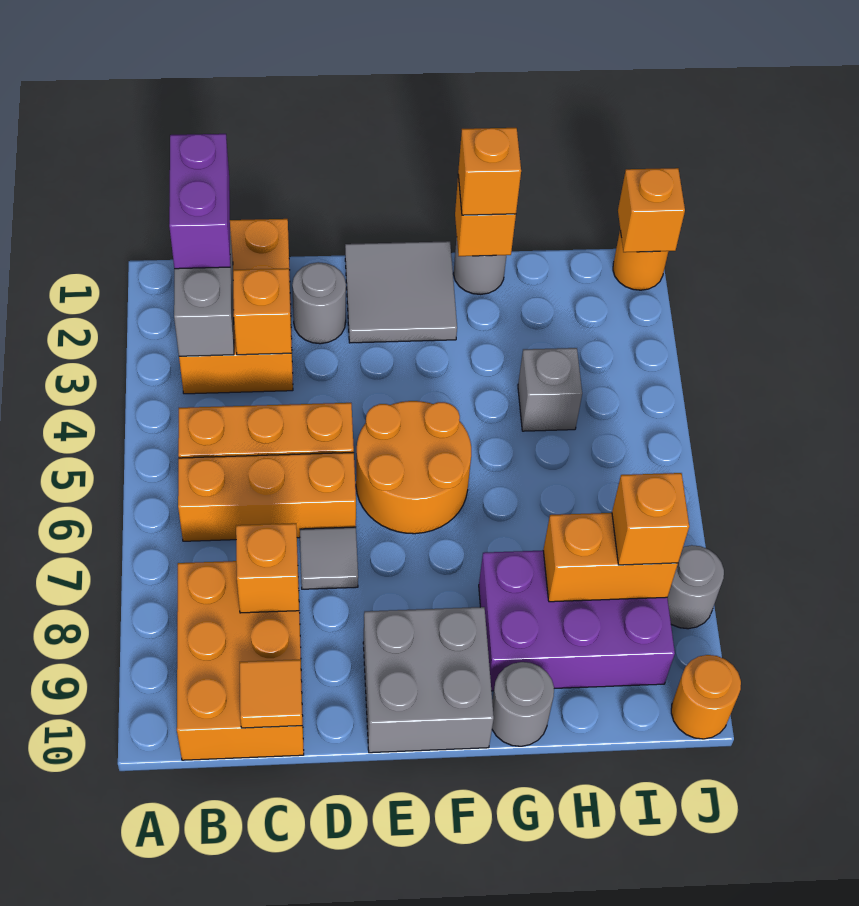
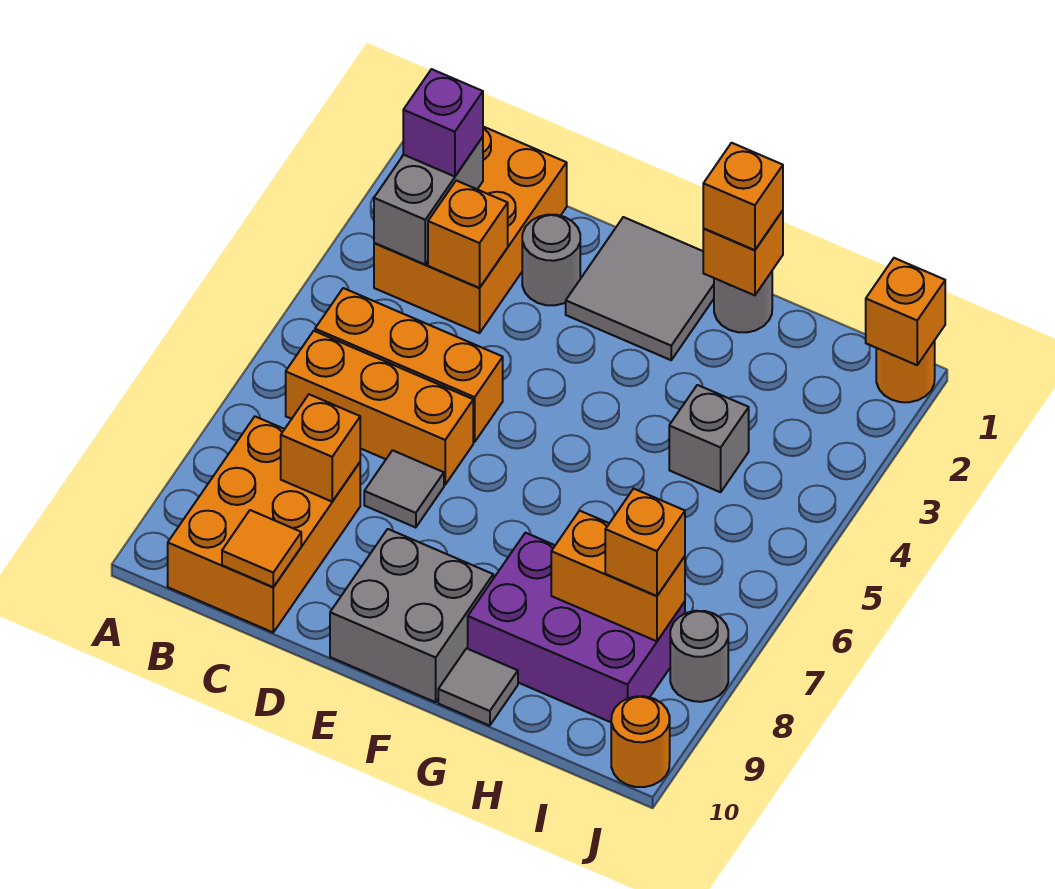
purple 1x2 brick [169,134,230,269] -> purple 1x1 brick [403,69,483,177]
orange 2x2 round brick [356,401,471,534] -> none
grey 1x1 round brick [492,662,554,746] -> grey 1x1 tile [438,648,518,726]

